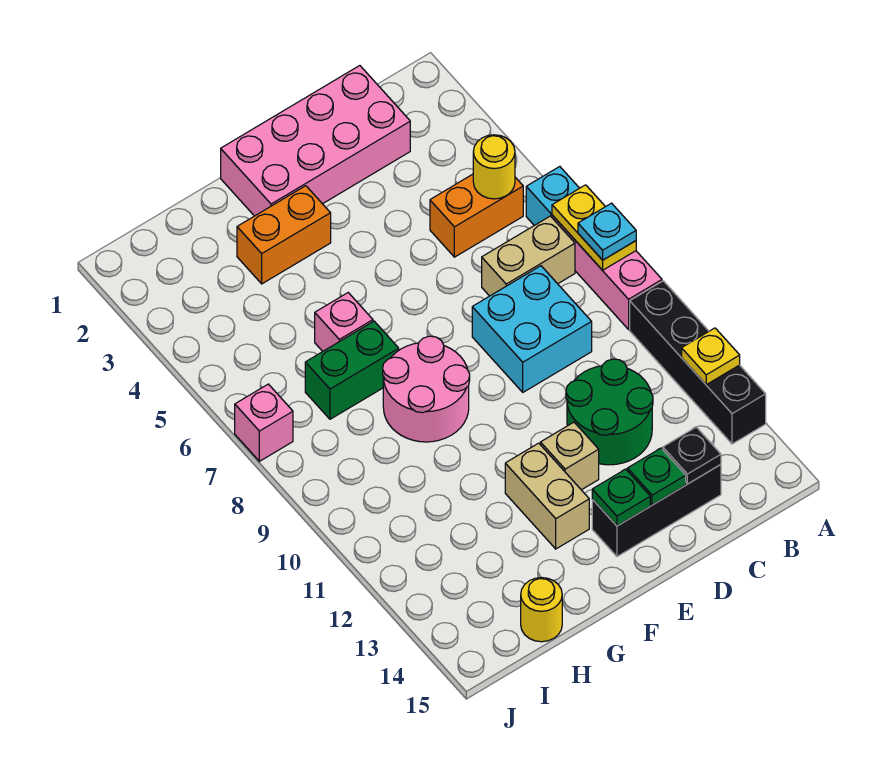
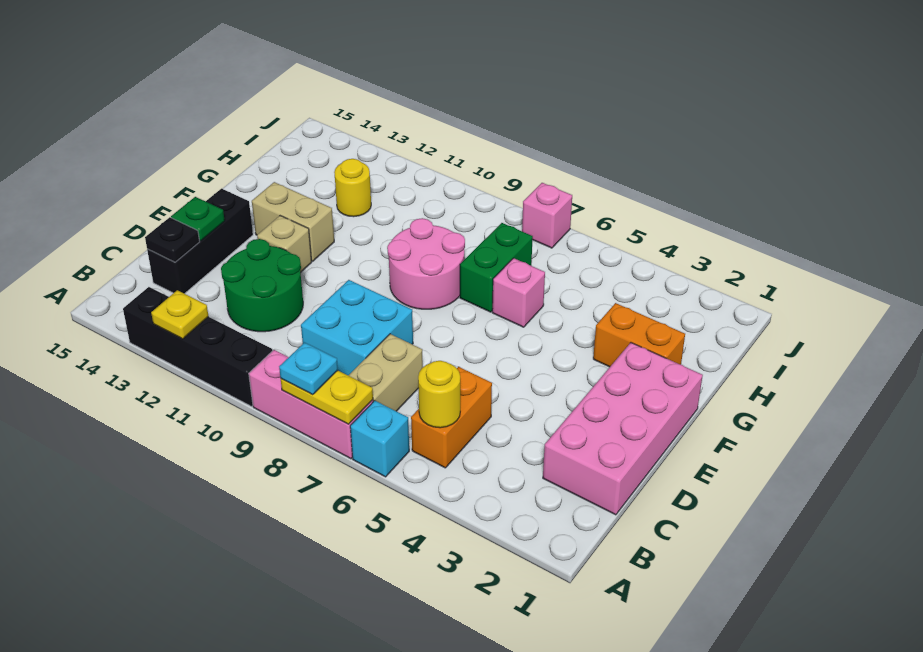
green 1x1 plate [592,469,650,526] -> none
orange 1x2 brick [237,186,331,284] -> orange 1x2 brick turned to [593,303,685,367]
yellow 1x1 round brick [521,578,562,642] -> yellow 1x1 round brick moved to [334,159,371,217]

